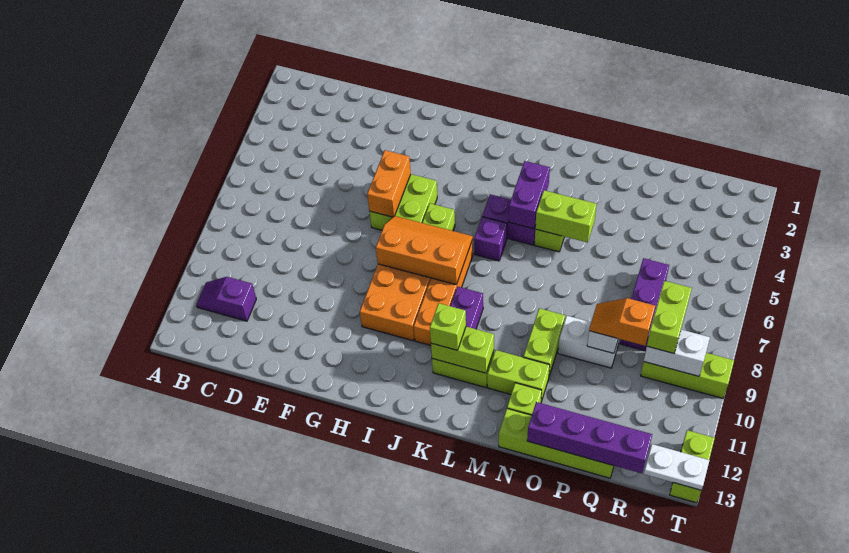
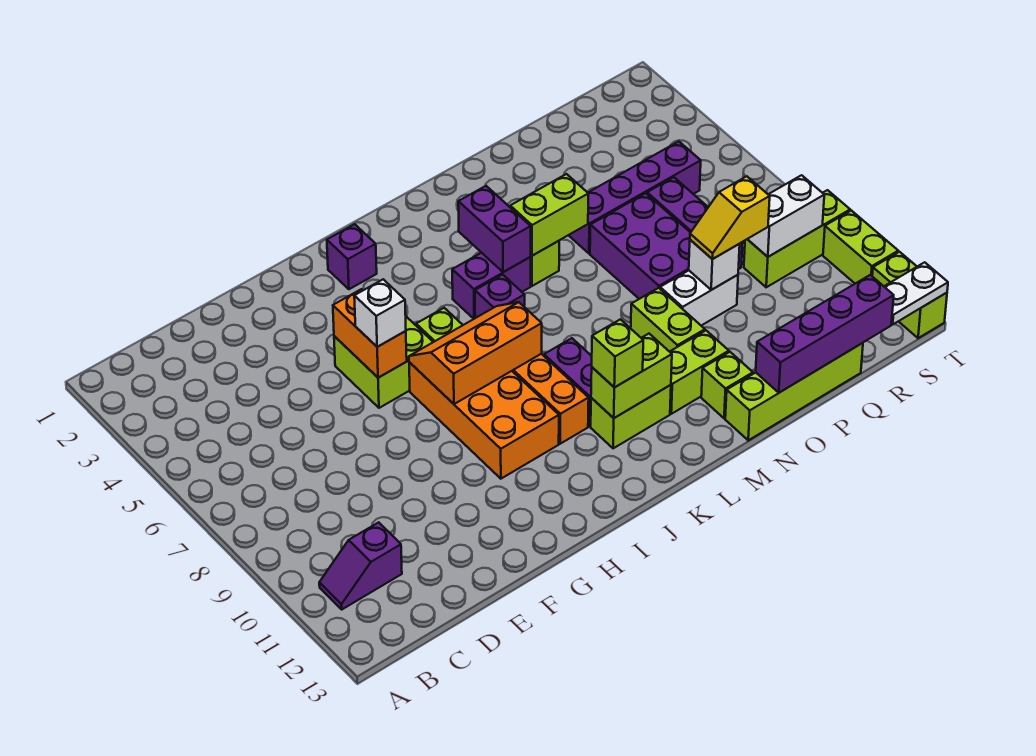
none -> white 1x1 brick [354,279,406,347]
none -> purple 1x1 brick [327,224,377,289]
none -> purple 1x4 brick [569,141,701,253]
none -> purple 2x3 brick [590,193,690,299]
orange 1x2 slope [589,298,655,346] -> yellow 1x2 slope [690,176,770,259]
lime 1x2 brick [647,281,692,353] -> lime 1x2 brick moved to [823,210,898,284]

